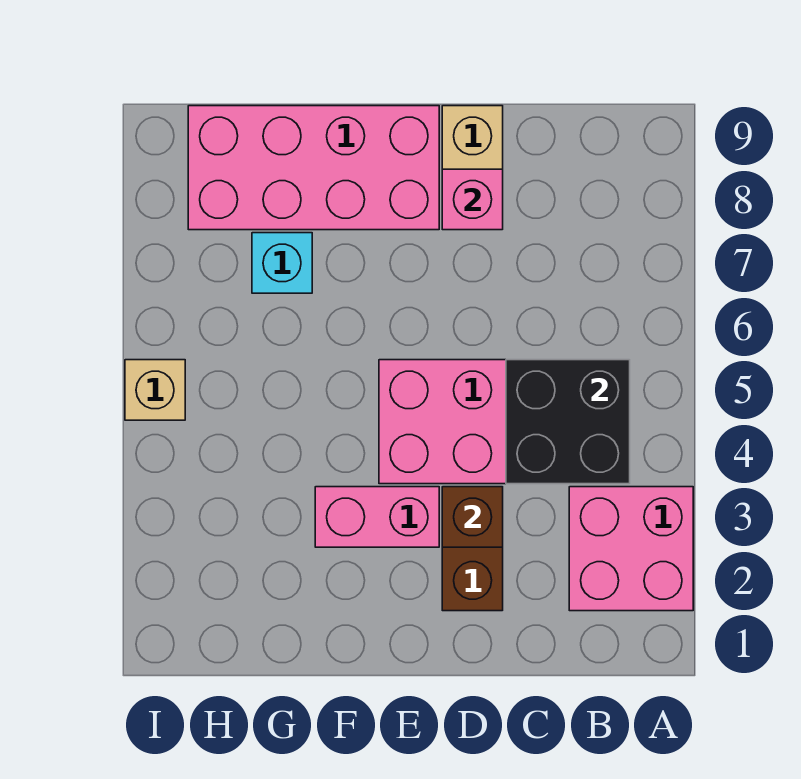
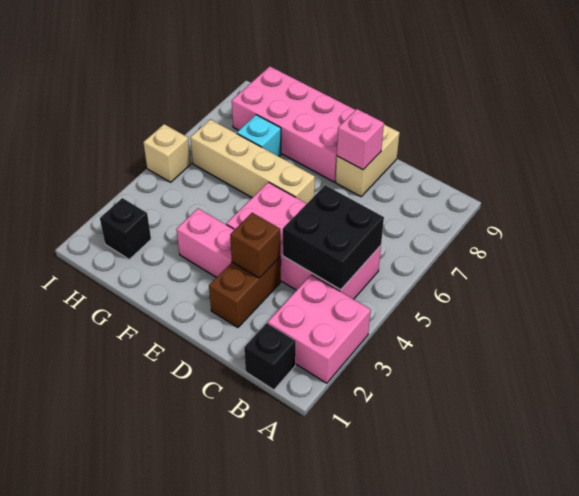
none -> black 1x1 brick [244,323,296,390]
none -> tan 1x4 brick [190,119,315,203]
none -> black 1x1 brick [100,198,151,259]

